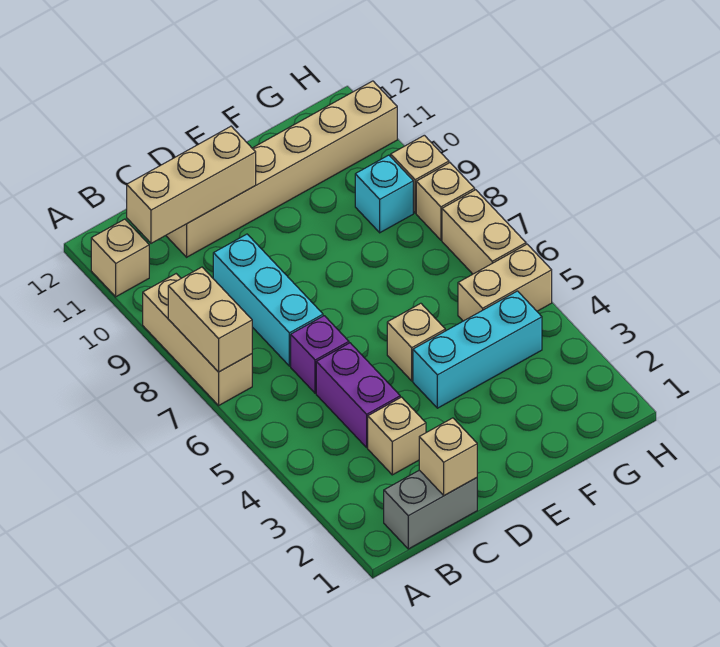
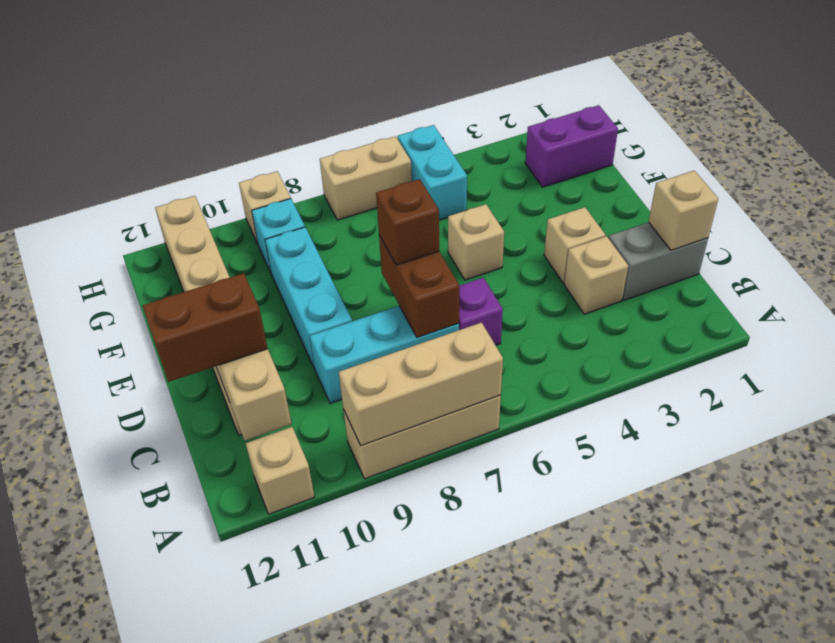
tan 1x2 brick [168,267,252,372] -> tan 1x3 brick [339,322,503,446]
grey 1x2 brick [384,470,477,549] -> grey 1x2 brick turned to [608,222,708,300]
purple 1x2 brick [316,343,400,447] -> purple 1x2 brick moved to [525,105,618,187]
none -> brown 1x2 brick [379,235,460,337]
none -> brown 1x2 brick [142,273,268,382]
none -> brown 1x1 brick [376,179,439,265]
cyan 1x3 brick [413,291,542,408] -> cyan 1x3 brick moved to [265,227,352,369]
tan 1x2 brick [458,244,552,321] -> cyan 1x2 brick [398,125,467,220]
tan 1x1 brick [416,163,475,240] -> tan 1x1 brick moved to [544,207,606,283]

